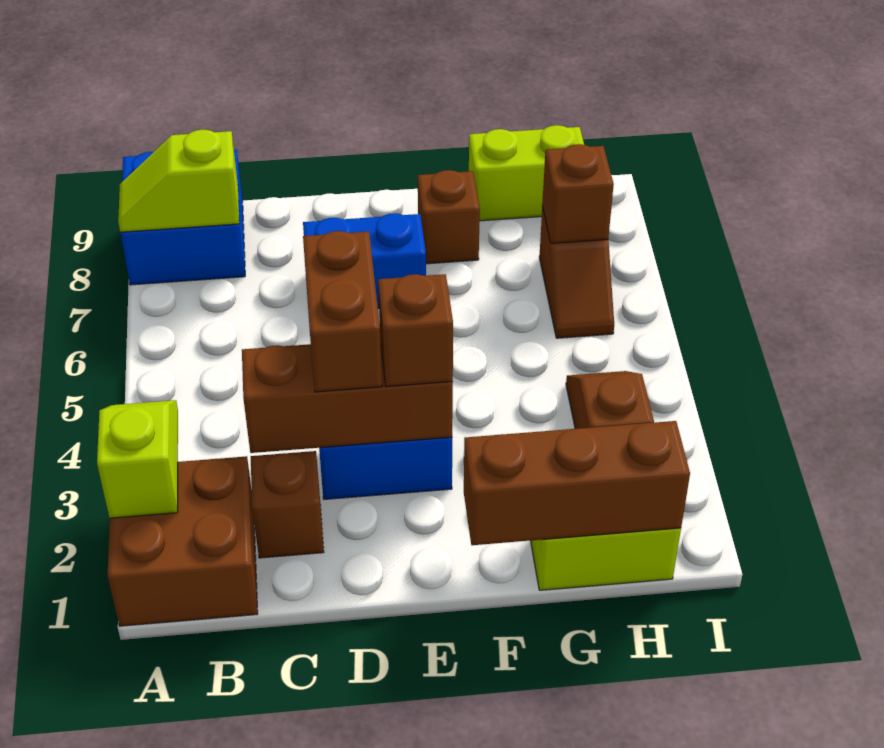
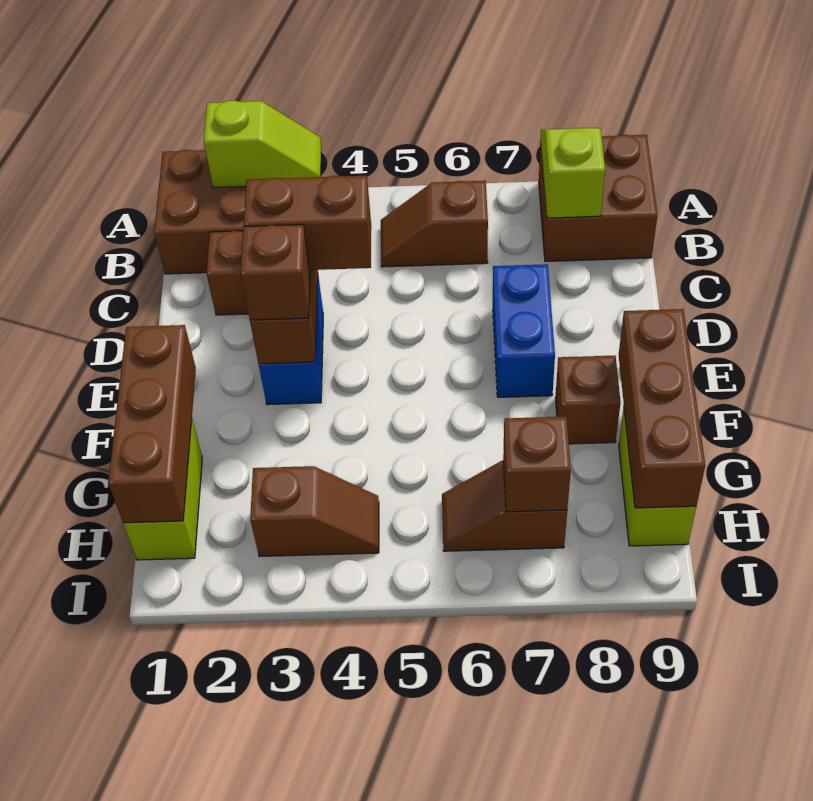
blue 2x2 brick [120,149,245,285] -> brown 2x2 brick [539,134,658,262]
none -> brown 1x2 slope [381,181,488,267]
none -> brown 1x3 brick [619,309,705,508]

